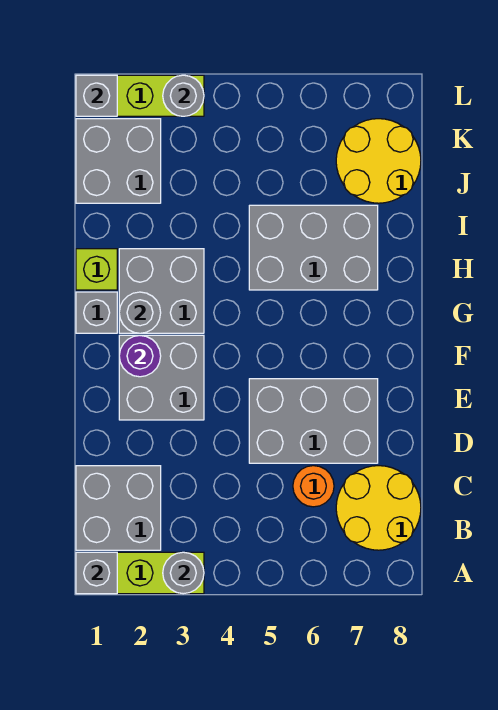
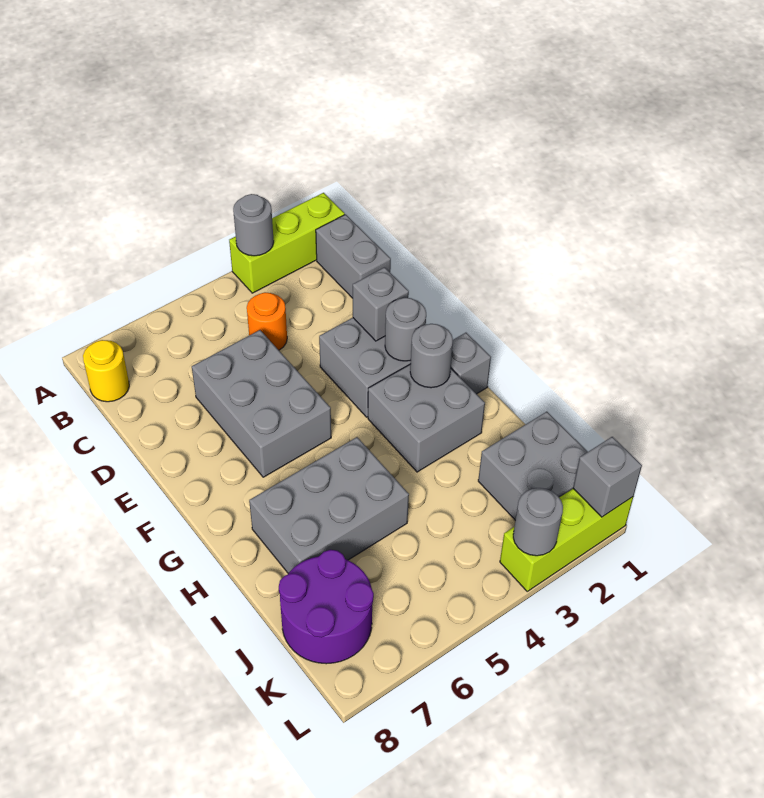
grey 1x1 brick [76,552,117,594] -> grey 1x1 brick moved to [353,267,409,341]
grey 2x2 brick [76,466,161,550] -> grey 1x2 brick [316,214,391,298]
yellow 2x2 round brick [336,466,421,550] -> yellow 1x1 round brick [83,340,129,402]
orange 1x1 round brick [293,466,334,507] -> orange 1x1 round brick moved to [247,292,287,350]
grey 2x3 brick [249,379,378,463] -> grey 2x3 brick turned to [192,330,331,477]
purple 1x1 round brick [119,335,161,377] -> grey 1x1 round brick [385,298,426,361]
lime 1x1 brick [76,249,117,290] -> none
yellow 2x2 round brick [336,119,421,203] -> purple 2x2 round brick [279,550,374,664]

